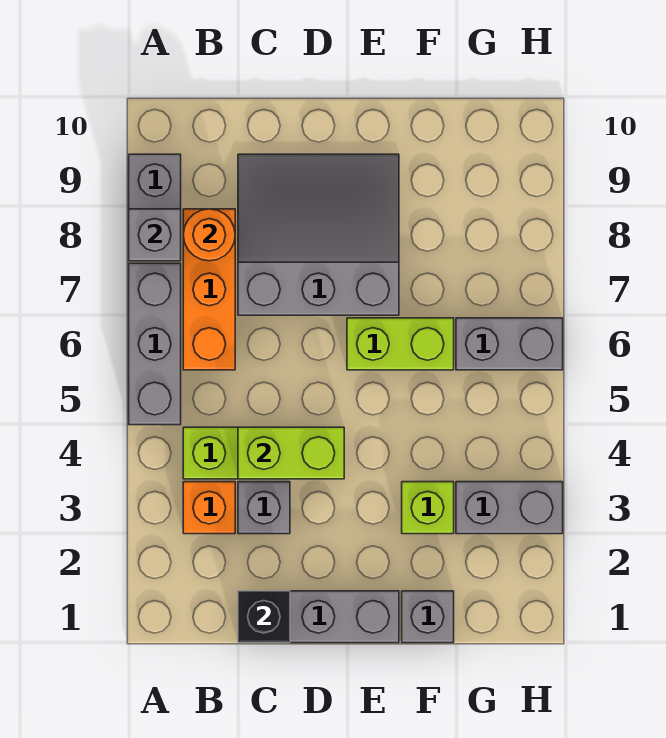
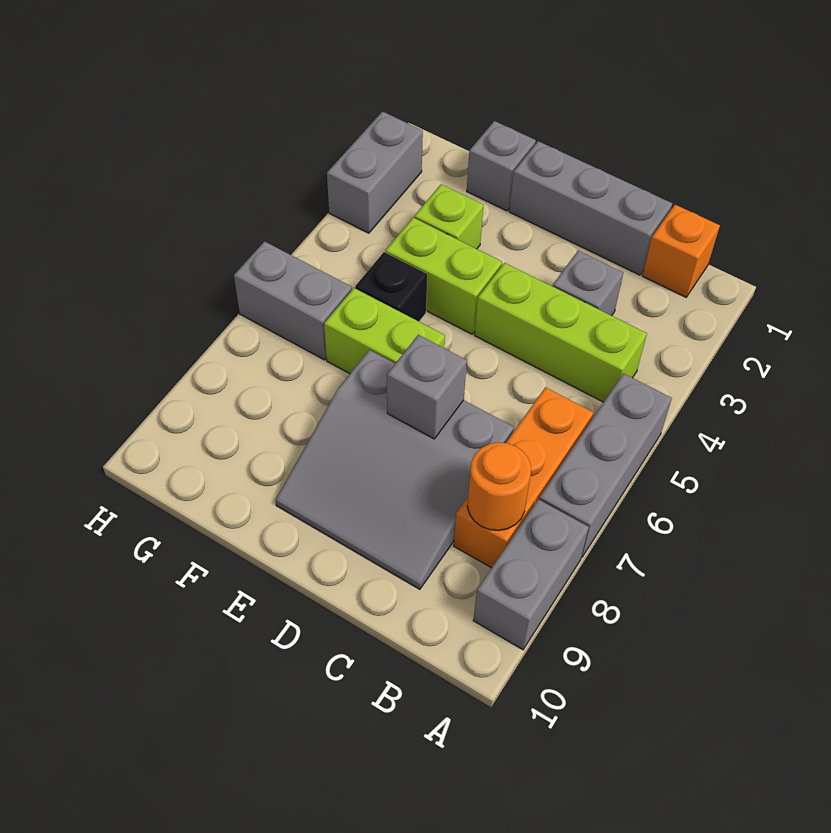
grey 1x1 brick [129,209,181,261] -> grey 1x1 brick moved to [387,335,467,439]
orange 1x1 brick [183,482,235,534] -> orange 1x1 brick moved to [642,205,720,297]
black 1x1 brick [238,591,290,643] -> black 1x1 brick moved to [355,252,427,321]
lime 1x2 brick [238,427,344,479] -> lime 1x2 brick moved to [385,218,502,334]
grey 1x2 brick [456,482,563,534] -> grey 1x2 brick turned to [327,111,423,233]

